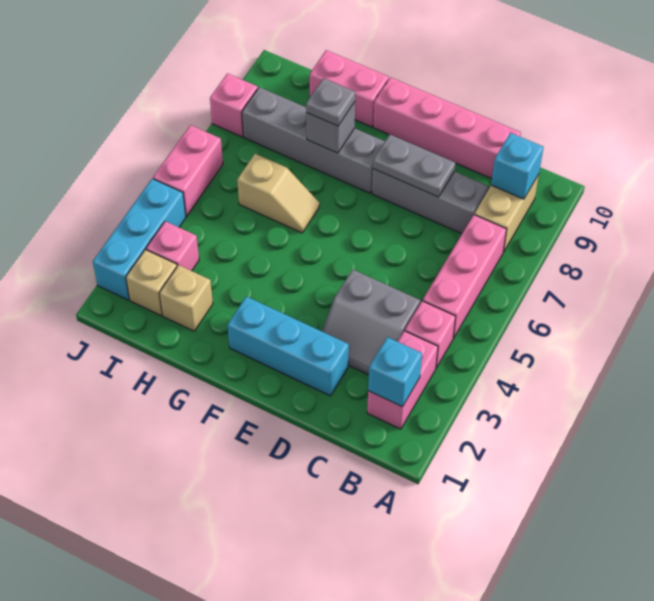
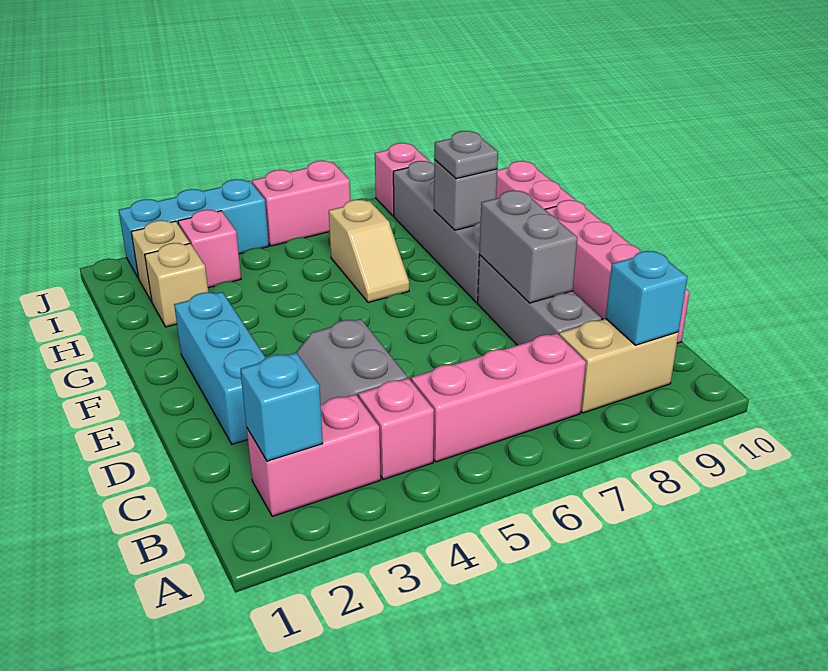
grey 1x2 plate [373,134,455,197] -> grey 1x2 brick [479,190,578,303]

